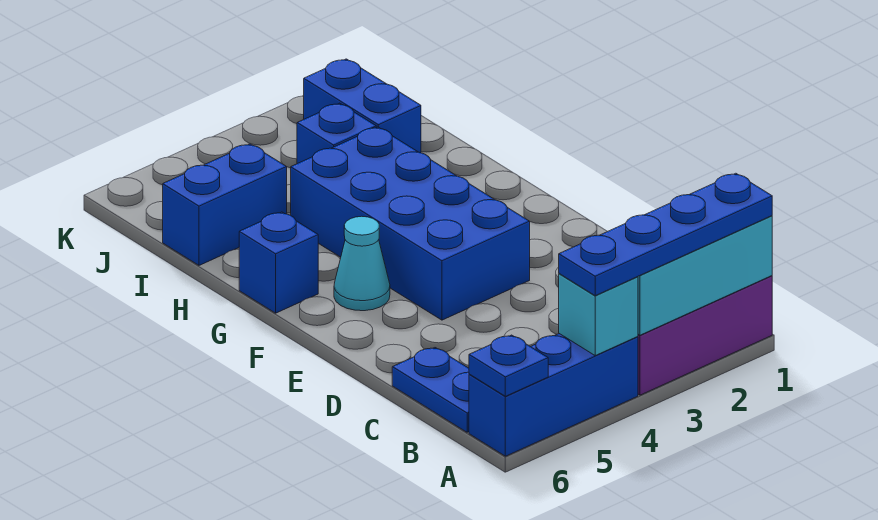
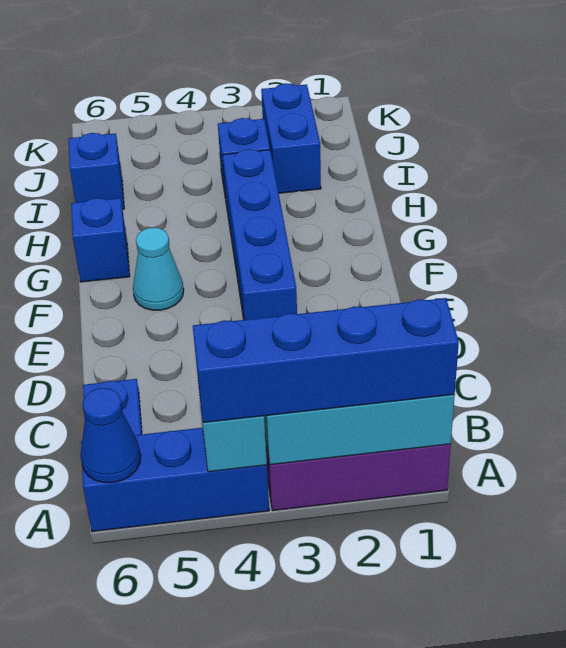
blue 1x4 plate [559,173,772,296] -> blue 1x4 brick [193,298,459,423]
blue 1x1 plate [469,335,548,396] -> blue 1x1 cone [80,388,141,483]
blue 2x4 brick [291,127,530,320] -> blue 1x4 brick [222,149,297,320]
blue 1x2 brick [163,144,287,265] -> blue 1x1 brick [68,133,124,209]

